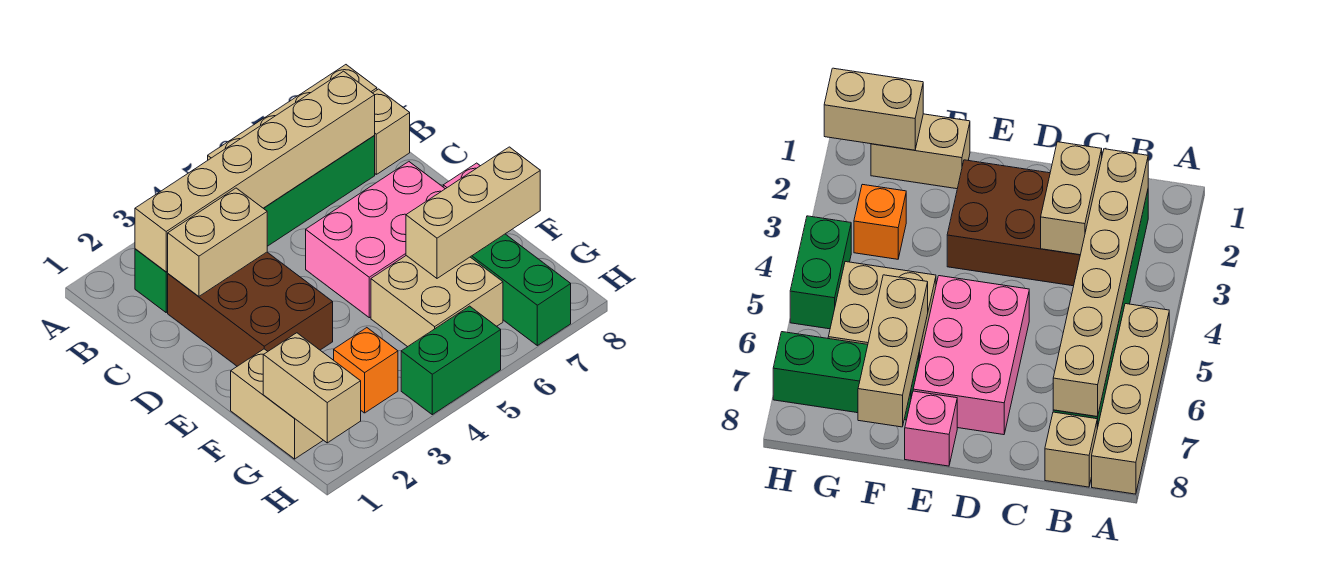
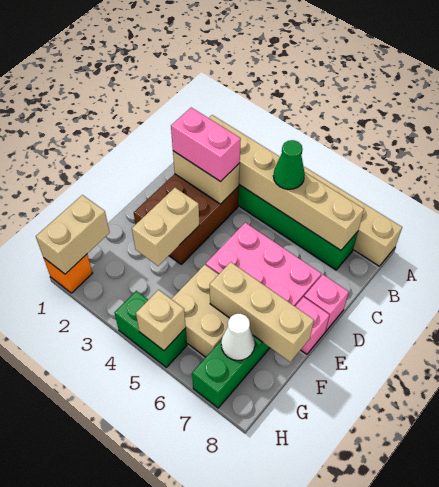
none -> green 1x1 cone [273,140,305,189]
tan 1x1 brick [373,89,410,174] -> tan 1x1 brick moved to [136,290,186,351]
none -> pink 1x2 brick [171,108,241,182]
none -> pink 1x1 brick [304,275,349,331]
tan 1x2 brick [231,349,323,459] -> tan 1x2 brick moved to [132,188,199,266]
orange 1x1 brick [334,328,398,413] -> orange 1x1 brick moved to [44,254,92,293]
none -> white 1x1 cone [221,314,255,360]

